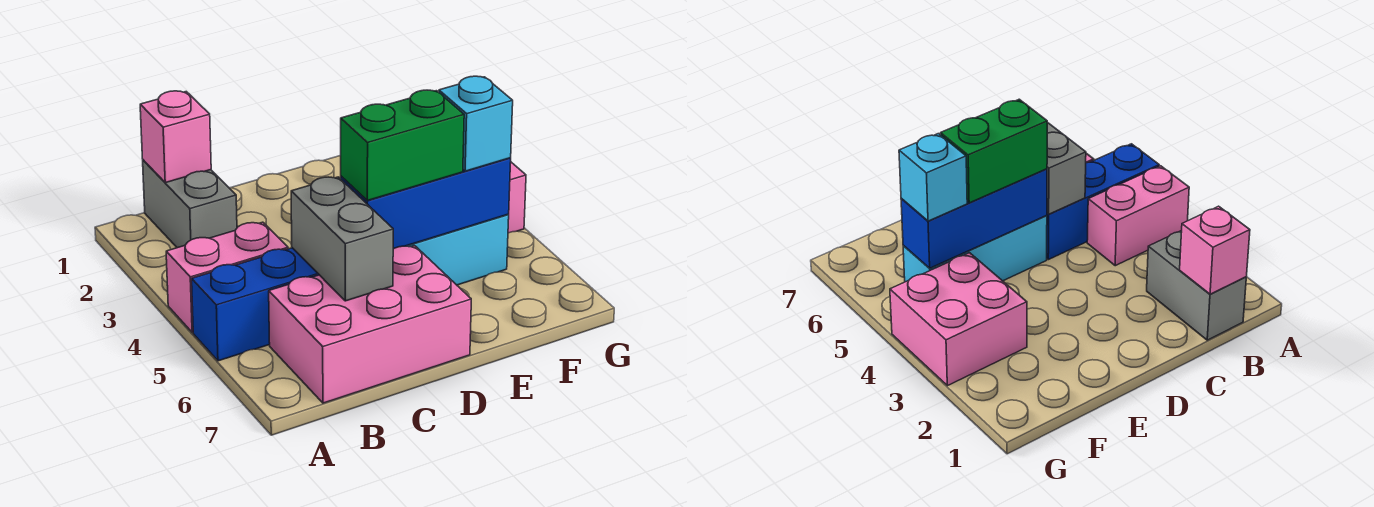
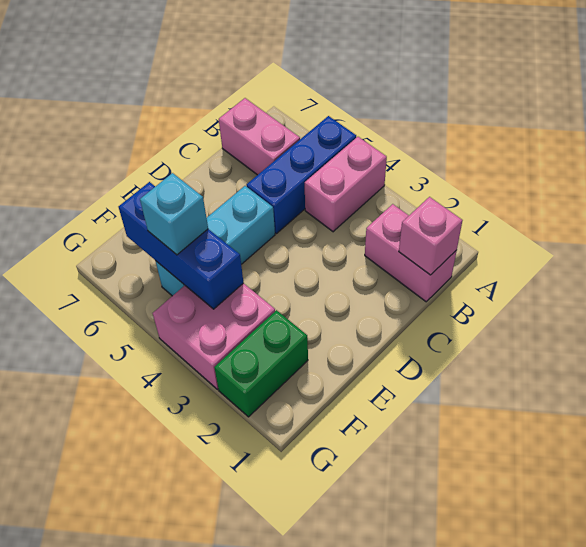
grey 1x2 brick [143,160,237,248] -> pink 1x2 brick [365,204,457,302]
pink 2x3 brick [269,246,471,403] -> pink 1x2 brick [219,98,300,175]
grey 1x2 brick [291,177,393,301] -> none
blue 1x3 brick [341,158,511,249] -> blue 1x3 brick turned to [118,182,243,309]
green 1x2 brick [341,90,464,201] -> green 1x2 brick moved to [214,310,308,417]

